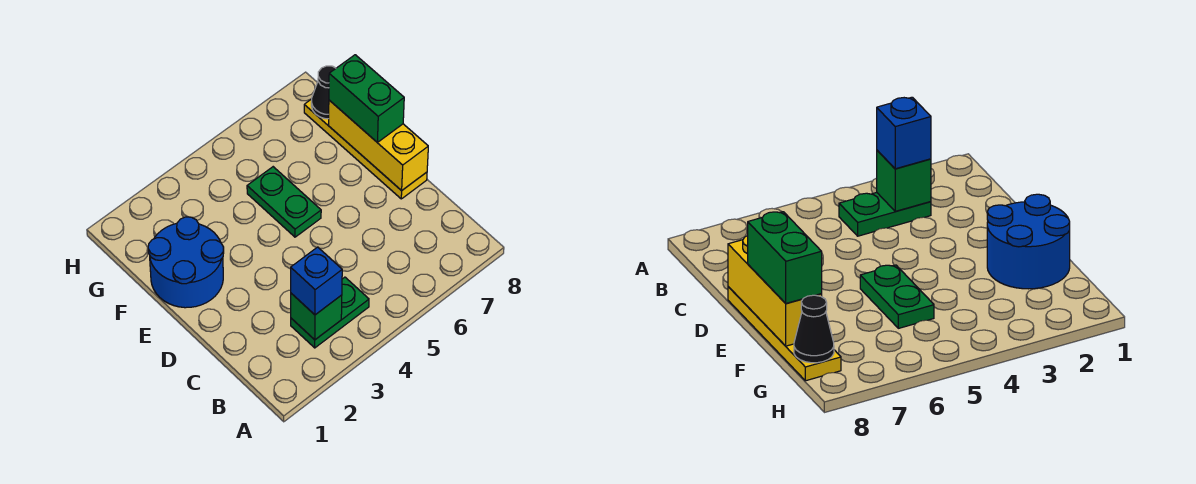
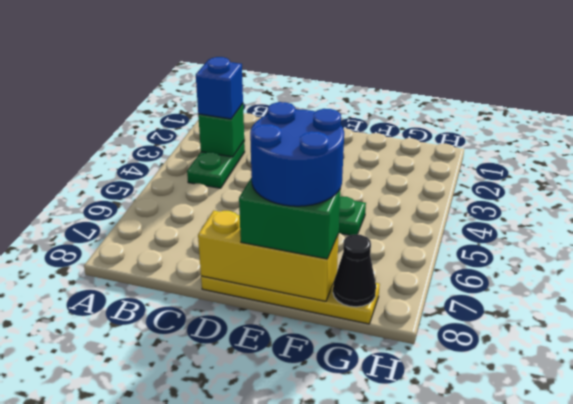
blue 2x2 round brick [148,217,224,308] -> blue 2x2 round brick moved to [250,102,344,206]

